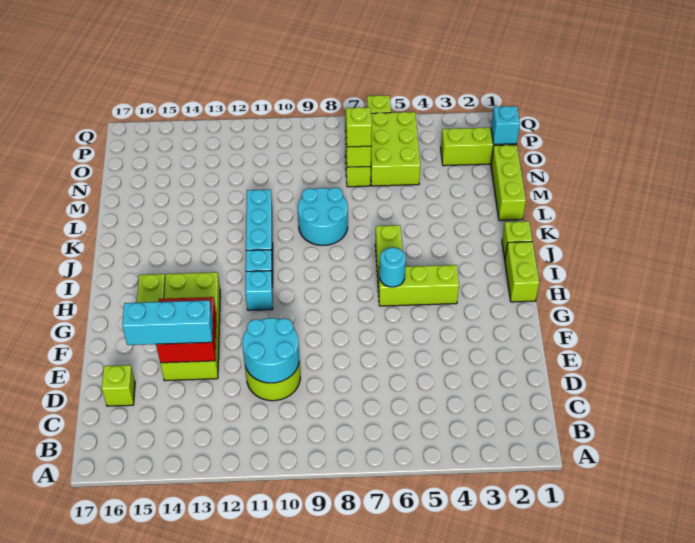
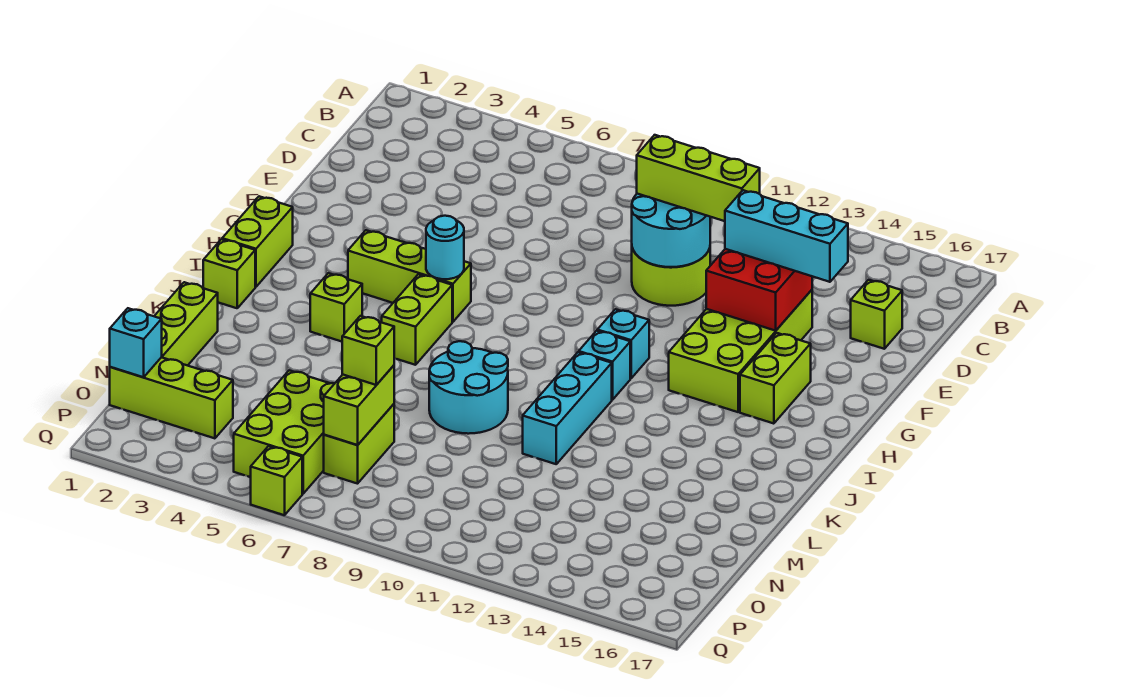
none -> lime 1x3 brick [637,135,760,221]
none -> lime 1x1 brick [310,273,362,342]

